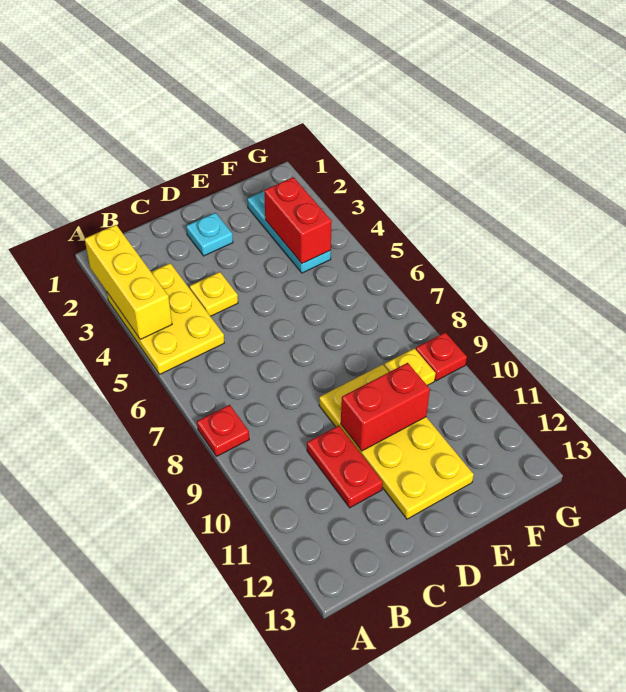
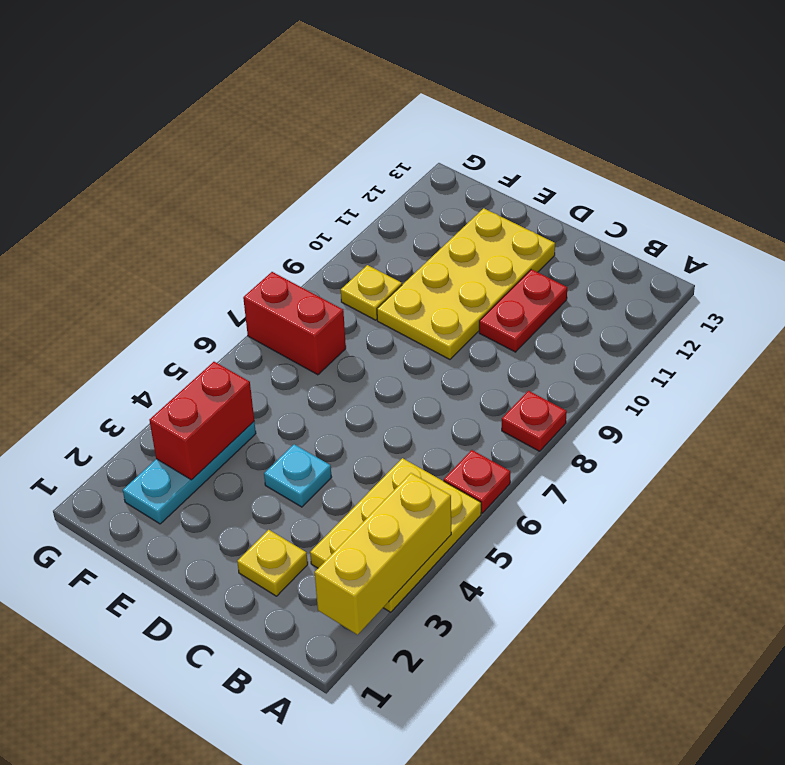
yellow 1x1 plate [190,272,238,316] -> yellow 1x1 plate moved to [237,530,308,596]
cyan 1x1 plate [186,213,233,256] -> cyan 1x1 plate moved to [264,444,332,507]
red 1x2 brick [341,363,430,451] -> red 1x2 brick moved to [243,272,346,375]
red 1x1 plate [416,332,467,381] -> red 1x1 plate moved to [444,450,510,513]

